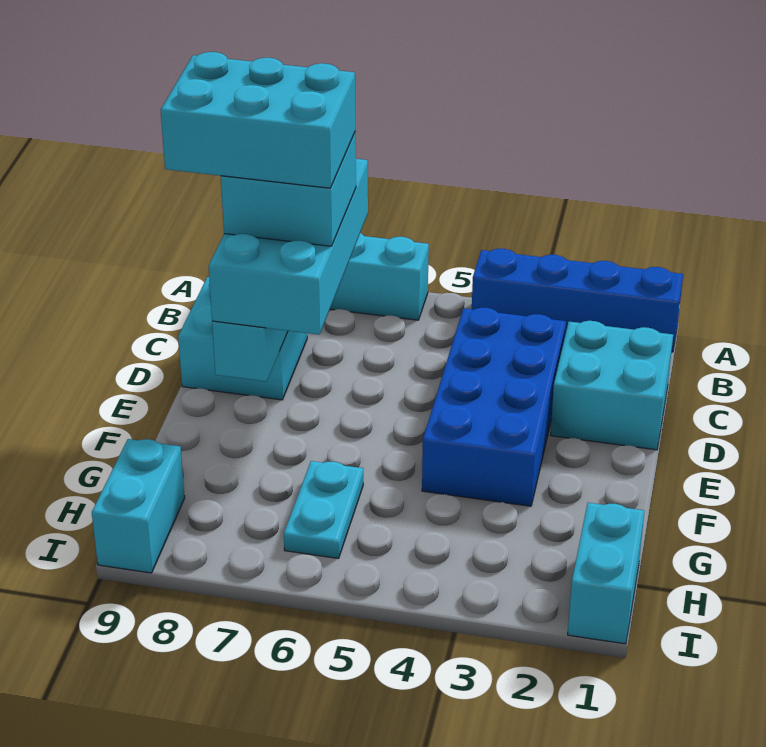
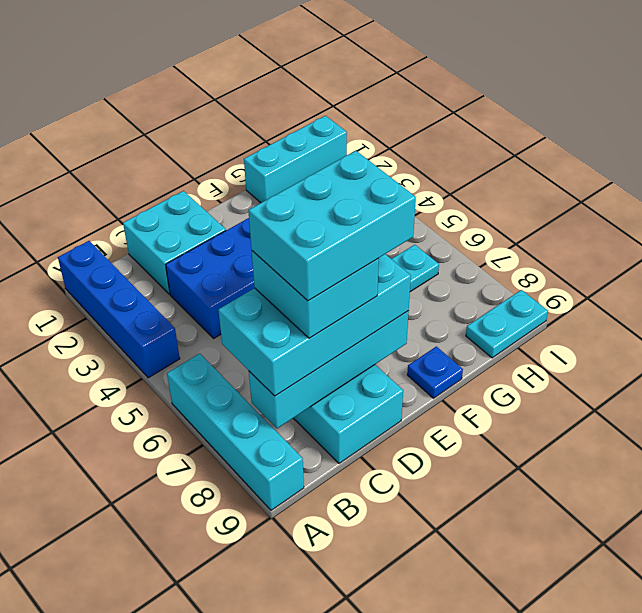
cyan 2x3 brick [161,52,355,188] -> cyan 2x3 brick turned to [248,151,416,301]
none -> blue 1x1 plate [407,346,463,398]
cyan 1x2 brick [568,503,644,644] -> cyan 1x3 brick [244,116,347,203]
cyan 1x2 brick [92,439,185,573] -> cyan 1x2 plate [466,290,548,358]

